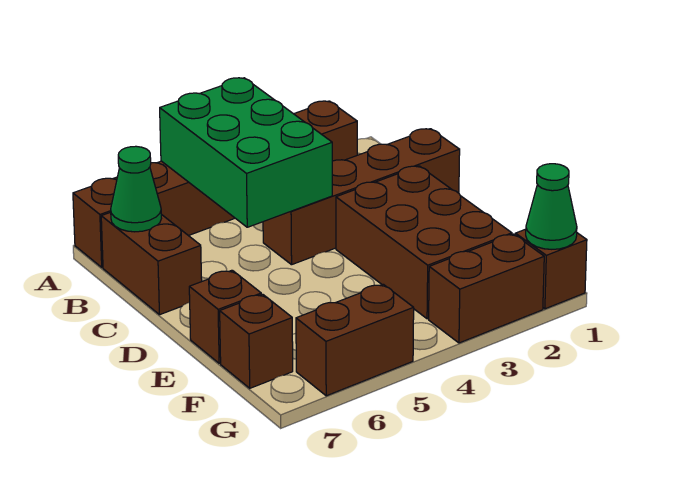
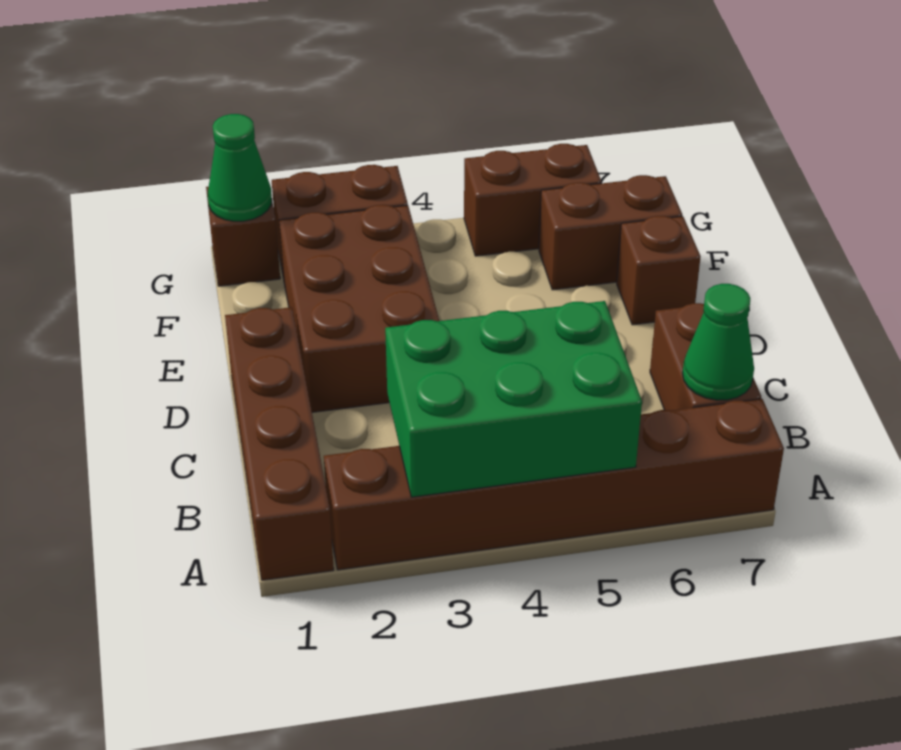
green 2x3 brick [160,78,332,227] -> green 2x3 brick turned to [385,301,642,497]
brown 1x4 brick [263,129,460,265] -> brown 1x4 brick turned to [225,307,334,580]
brown 1x1 brick [220,294,293,388] -> brown 1x2 brick [539,175,682,290]

